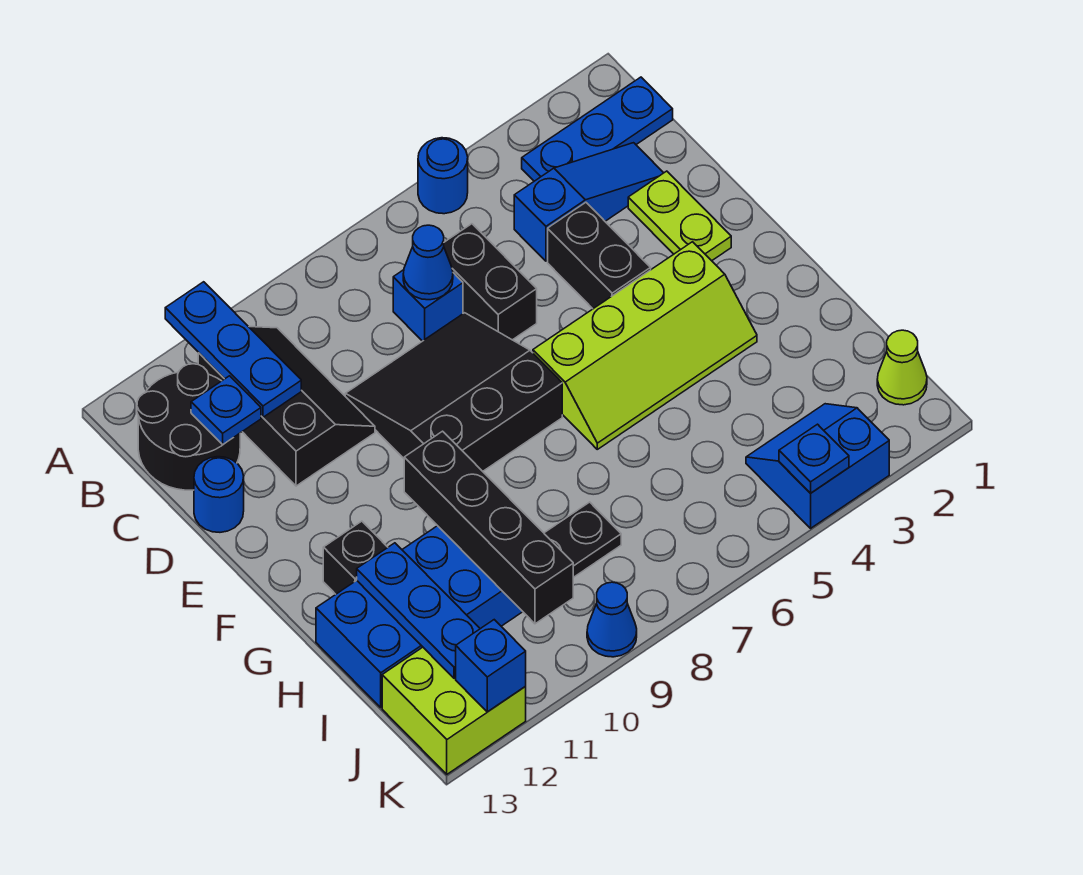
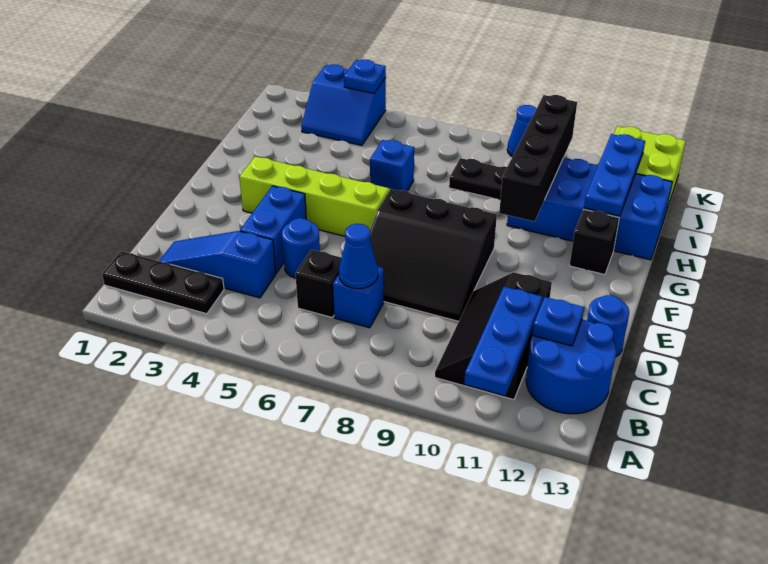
blue 1x1 round brick [418,138,468,214] -> blue 1x1 round brick moved to [282,218,320,278]
blue 1x3 plate [522,77,673,181] -> black 1x3 plate [102,251,224,314]
black 2x2 round brick [137,364,240,490] -> blue 2x2 round brick [526,319,616,414]
black 1x2 brick [444,224,537,340] -> black 1x1 brick [295,250,342,318]
lime 1x2 plate [628,171,731,261] -> none
black 1x2 brick [548,202,651,309] -> blue 1x2 brick [240,186,306,273]
lime 1x1 cone [877,330,927,405] -> none
blue 1x1 brick [456,620,526,712] -> blue 1x1 brick moved to [370,140,414,191]

